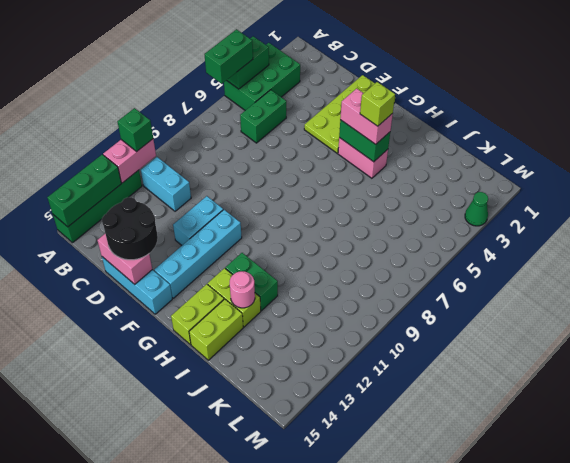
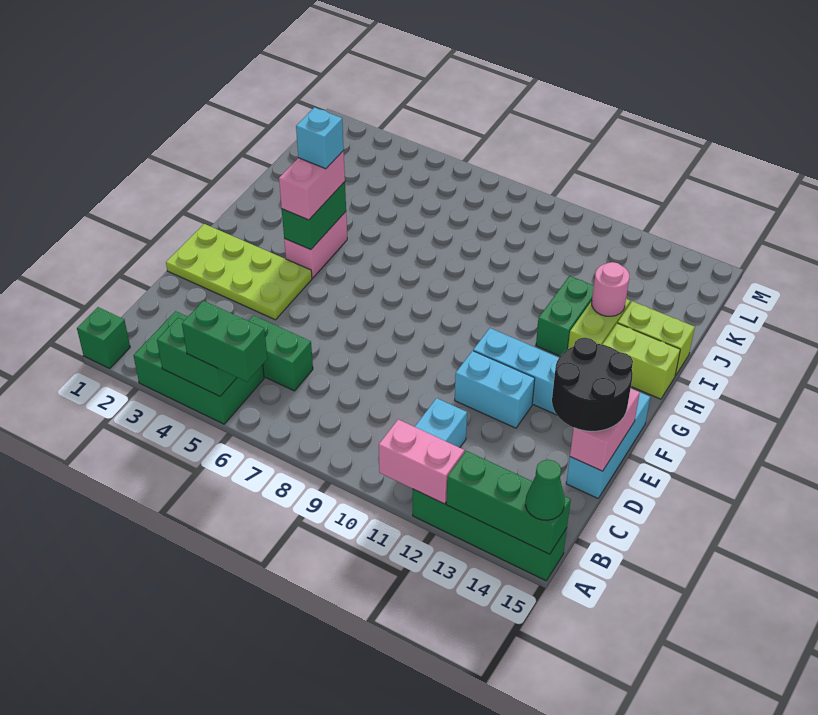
green 1x1 brick [117,108,153,152] -> green 1x1 brick moved to [77,307,130,368]
lime 1x1 brick [360,82,395,126] -> cyan 1x1 brick [296,107,344,169]
green 1x1 cone [465,192,488,226] -> green 1x1 cone moved to [525,460,565,520]

